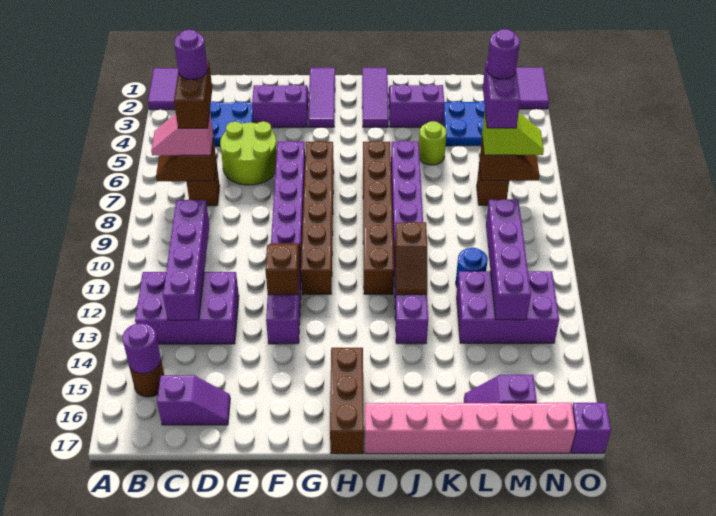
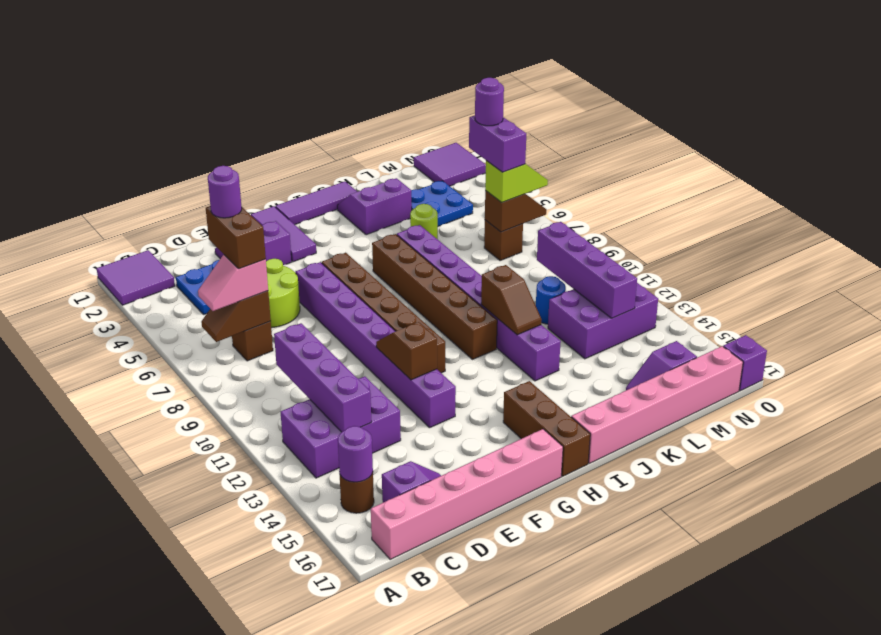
none -> pink 1x6 brick [371,429,563,559]
purple 1x3 tile [362,68,389,127] -> purple 1x3 tile turned to [275,182,357,225]

